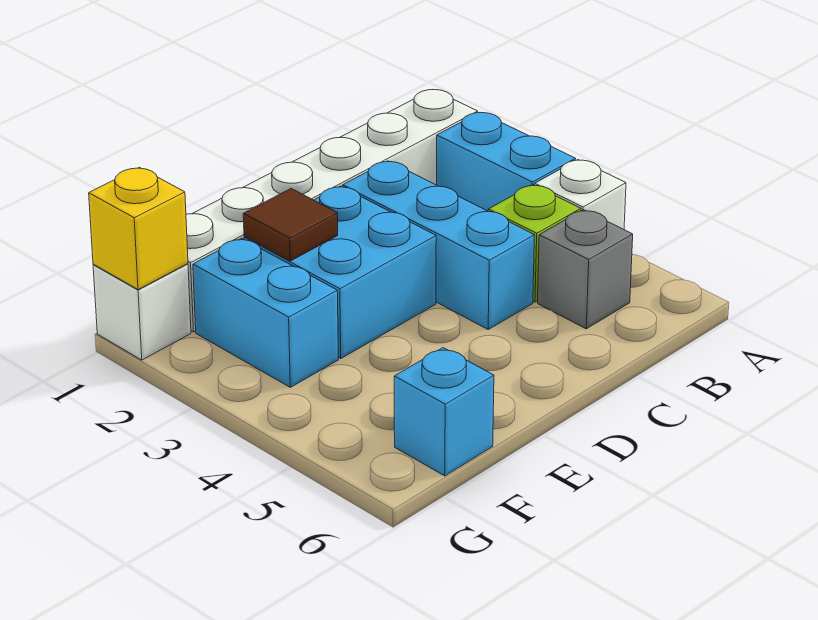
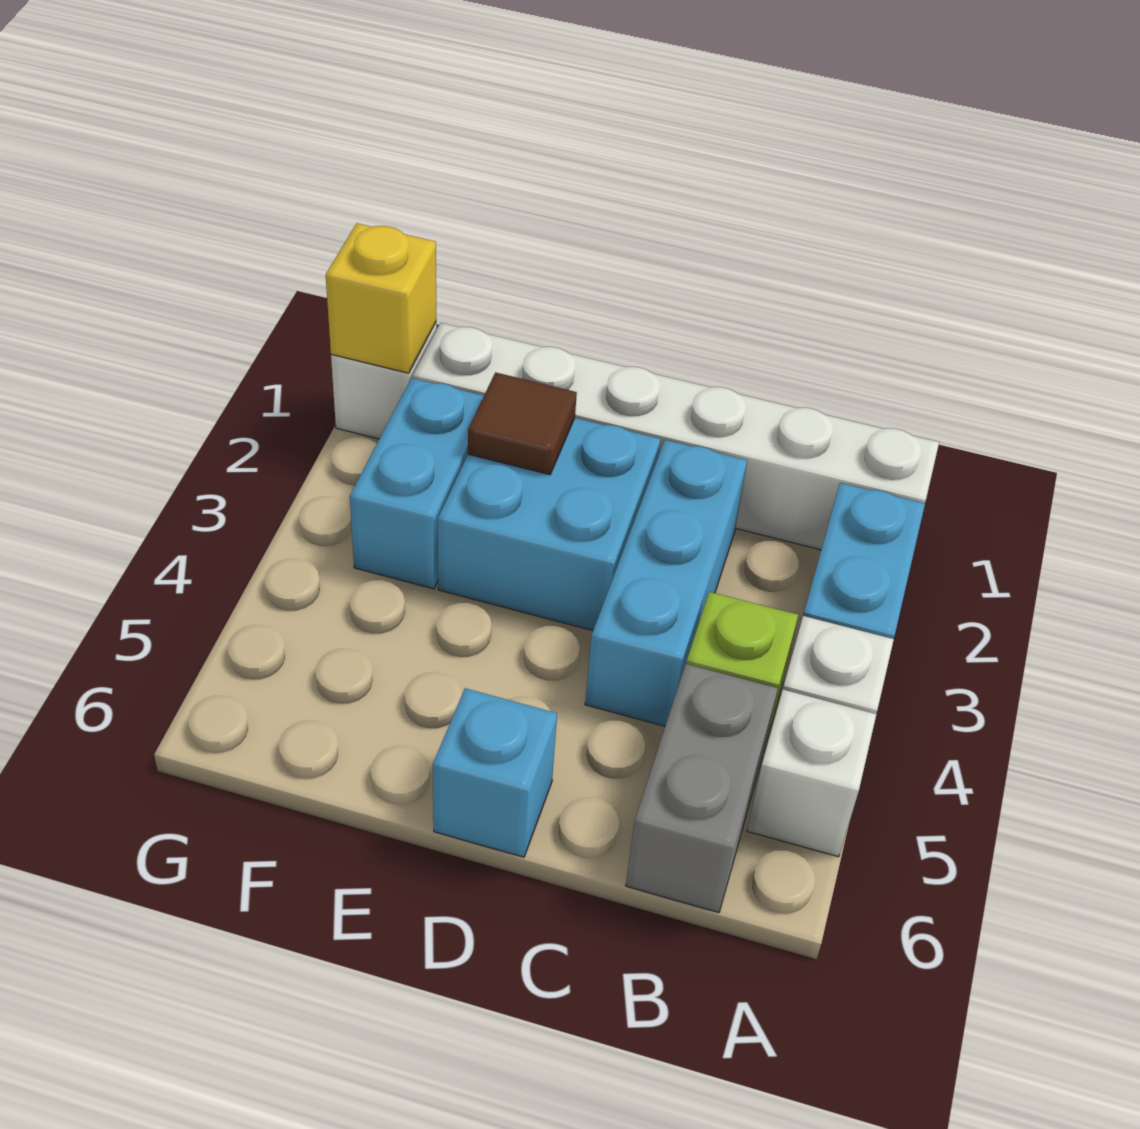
none -> white 1x1 brick [747,690,876,857]
grey 1x1 brick [538,210,633,329] -> grey 1x2 brick [626,664,778,913]
cyan 1x1 brick [394,348,494,476] -> cyan 1x1 brick moved to [433,688,557,857]

